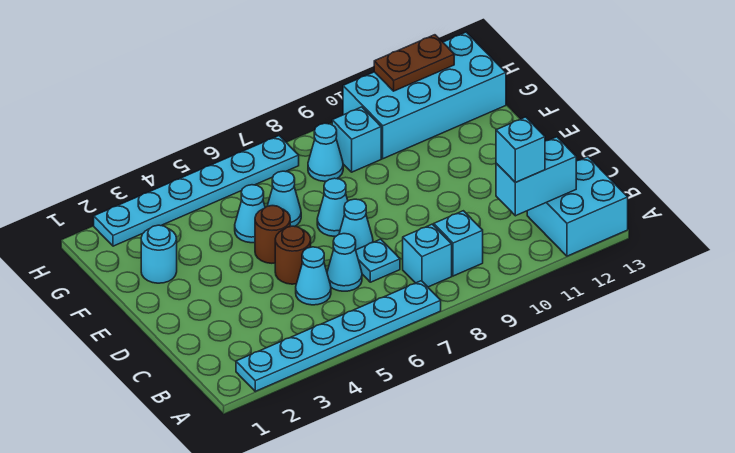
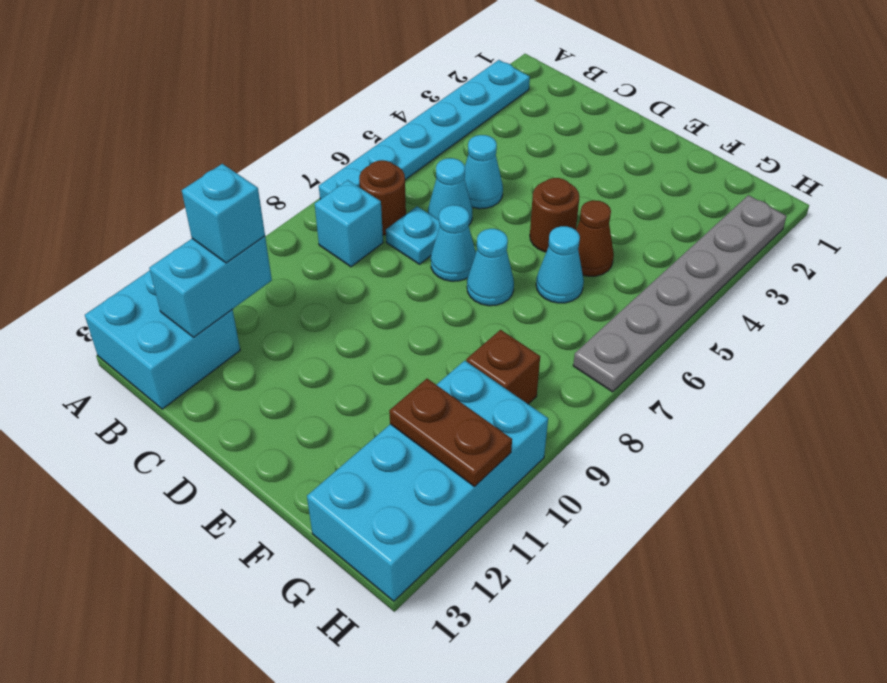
cyan 1x1 brick [434,211,483,276] -> none
brown 1x1 round brick [275,226,311,284] -> brown 1x1 round brick moved to [359,160,406,235]
cyan 1x1 round brick [141,225,177,283] -> none
cyan 1x1 cone [235,185,265,243] -> brown 1x1 cone [576,200,614,276]
cyan 1x1 cone [308,123,343,181] -> none
cyan 1x1 brick [332,107,381,172] -> brown 1x1 brick [466,330,540,404]
cyan 1x6 plate [94,136,299,246] -> grey 1x6 plate [573,195,787,392]
brown 1x2 plate [374,35,454,91] -> brown 1x2 plate turned to [389,379,512,486]

